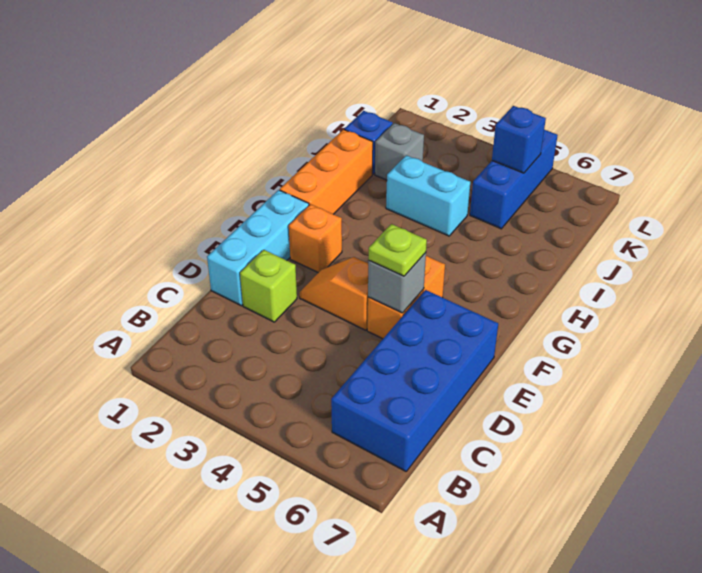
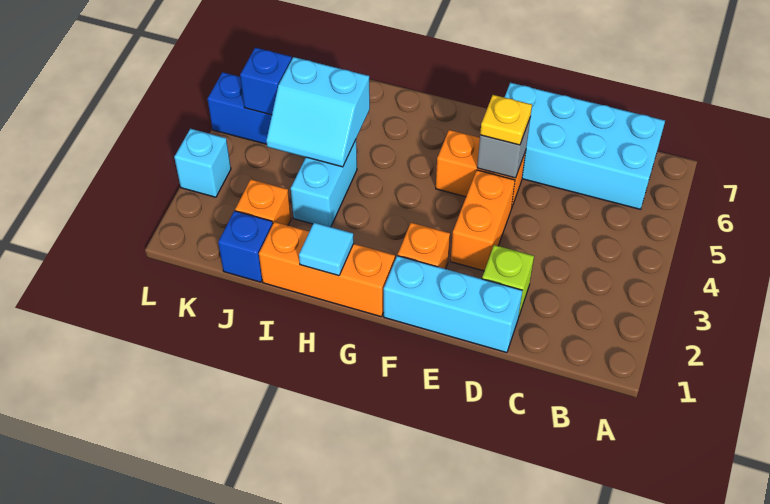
blue 2x4 brick [331,290,498,471] -> cyan 2x4 brick [504,83,665,209]
orange 1x2 slope [299,257,368,330] -> orange 1x2 brick [451,170,515,271]
lime 1x1 plate [369,224,427,276] -> yellow 1x1 plate [480,95,532,145]
none -> cyan 1x1 tile [299,223,354,276]
none -> cyan 2x2 slope [266,57,370,167]
grey 1x1 brick [375,123,424,180] -> orange 1x1 brick [235,179,291,225]
none -> cyan 1x1 brick [174,129,231,197]

